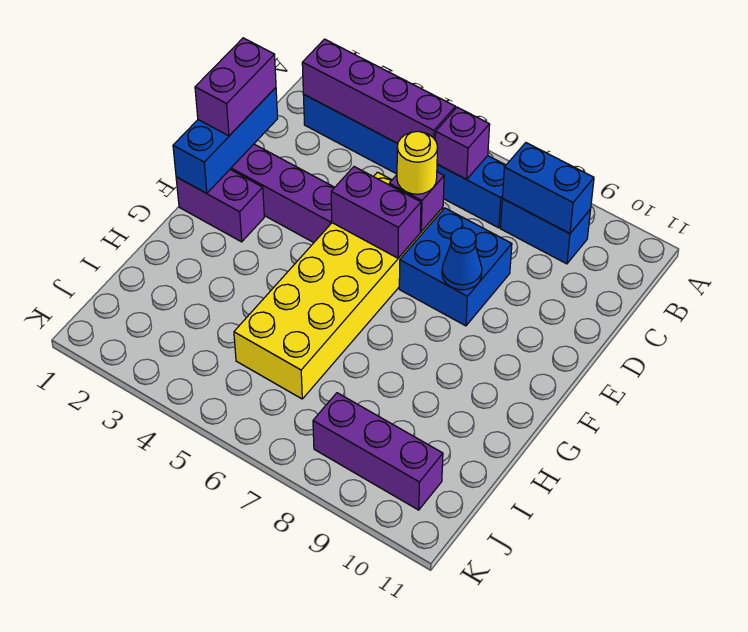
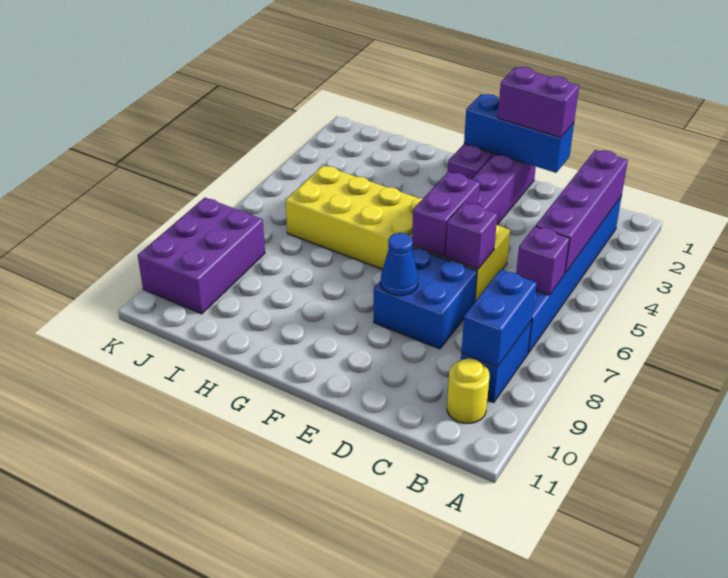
yellow 1x1 round brick [397,131,438,194] -> yellow 1x1 round brick moved to [447,358,490,423]
purple 1x3 brick [313,393,443,510] -> purple 2x3 brick [138,198,265,314]

